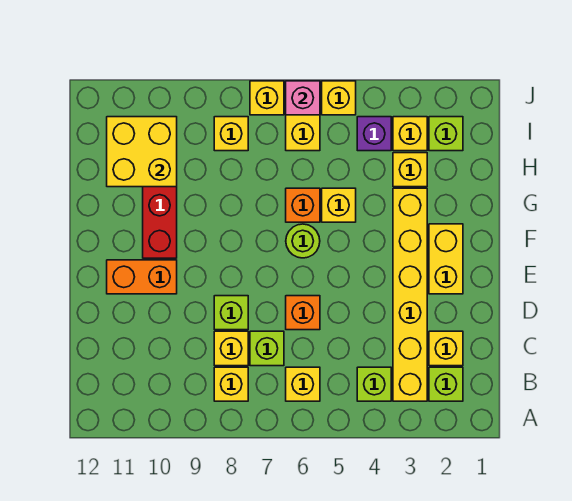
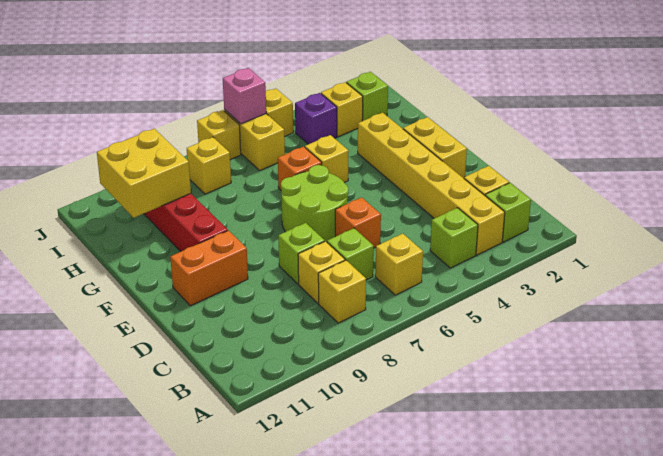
lime 1x1 round brick [286,224,320,258] -> lime 2x2 round brick [281,165,348,242]
yellow 1x1 brick [393,153,427,187] -> none

